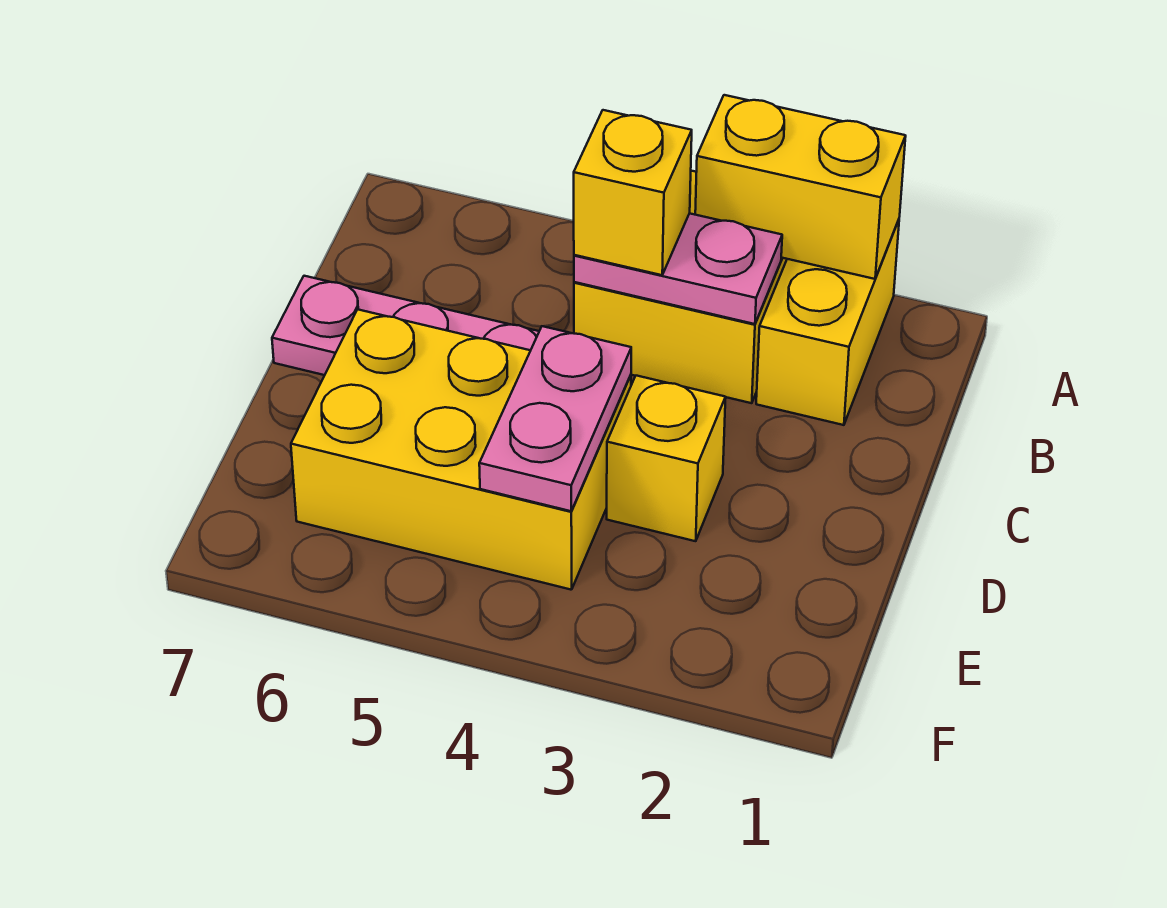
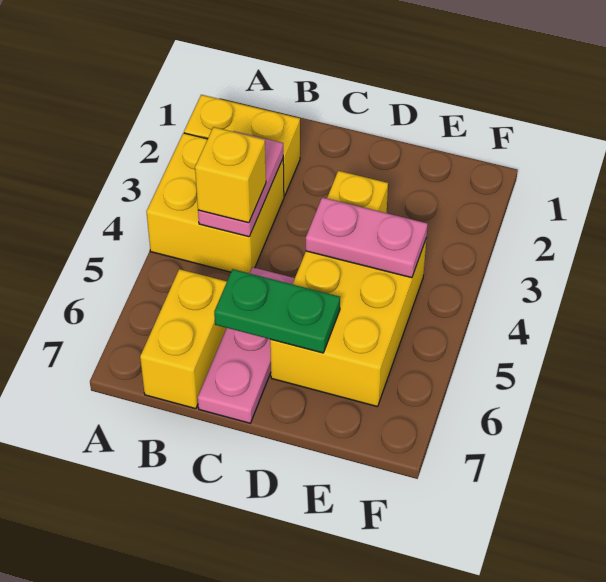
yellow 1x2 brick [695,95,906,279] -> yellow 1x2 brick moved to [140,269,227,409]
none -> green 1x2 plate [214,269,340,353]

